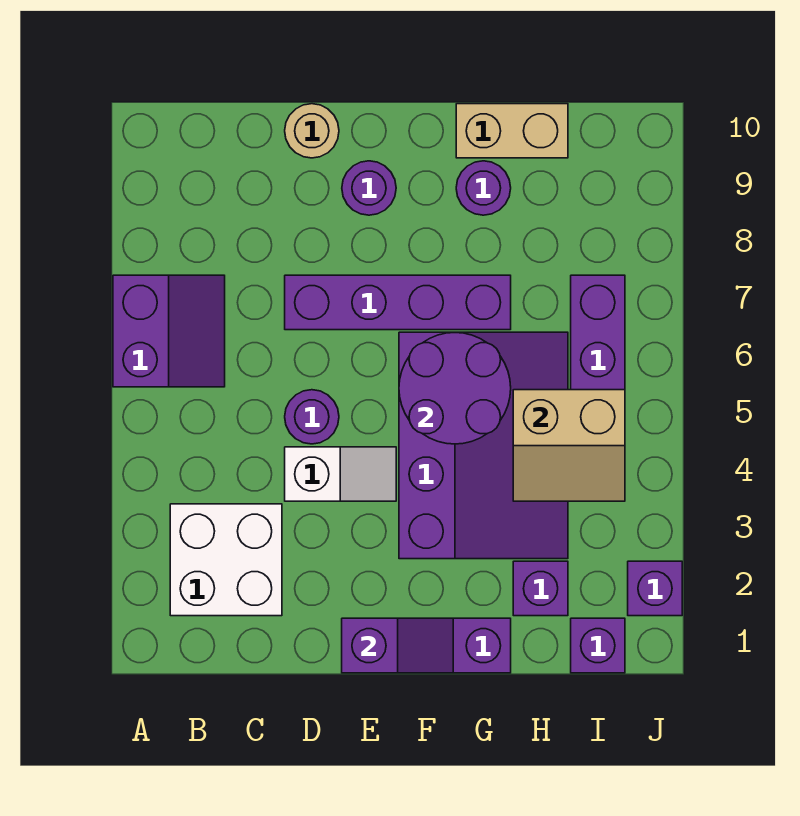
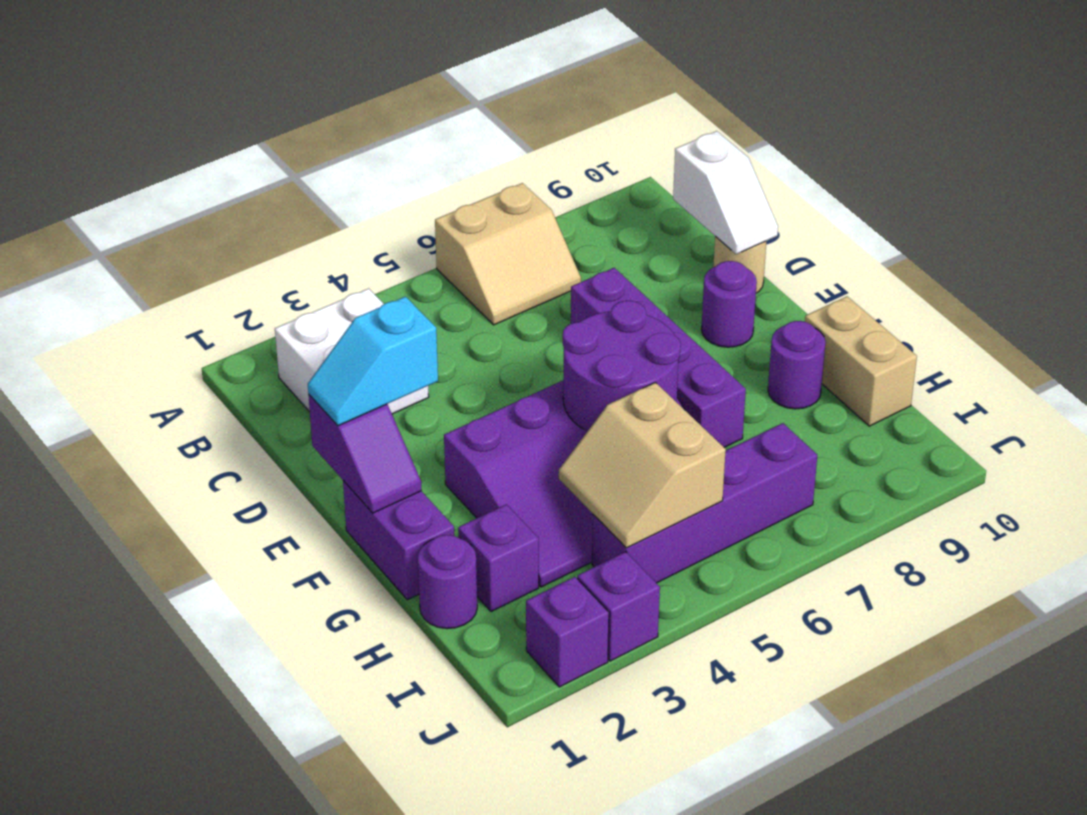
purple 2x2 slope [113,275,225,387] -> tan 2x2 slope [435,183,581,325]
white 1x2 slope [285,447,396,501] -> white 1x2 slope moved to [673,131,778,254]
purple 1x1 round brick [285,390,339,444] -> purple 1x1 round brick moved to [418,535,477,629]
none -> cyan 1x2 slope [308,297,438,426]
purple 1x1 brick [571,618,625,673] -> purple 1x1 brick moved to [577,552,660,661]

